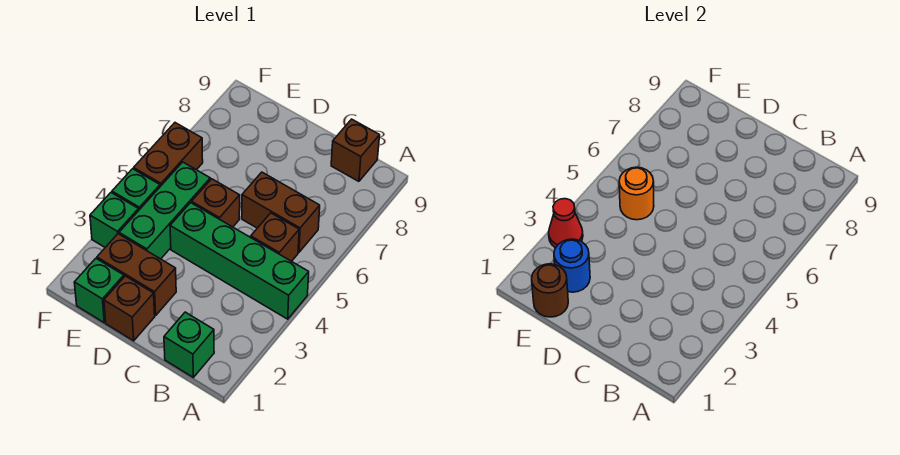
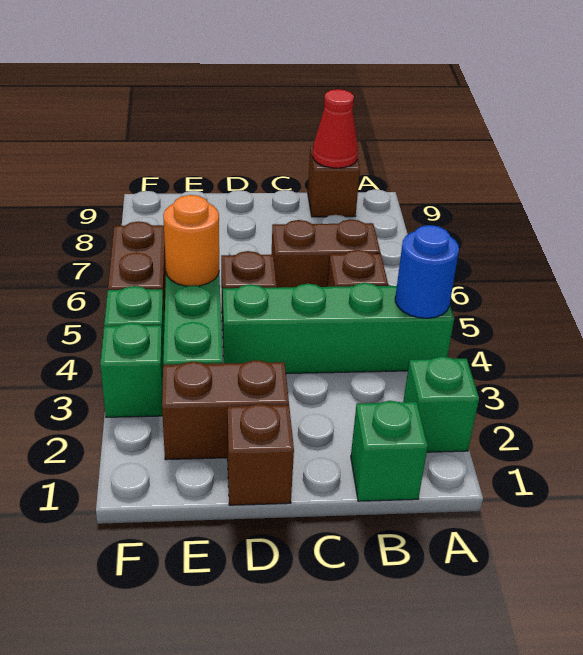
green 1x1 brick [74,259,124,323] -> green 1x1 brick moved to [403,357,479,452]
brown 1x1 round brick [532,264,568,317] -> none
blue 1x1 round brick [554,239,590,292] -> blue 1x1 round brick moved to [395,225,459,318]
red 1x1 cone [549,199,583,248] -> red 1x1 cone moved to [312,89,358,168]

